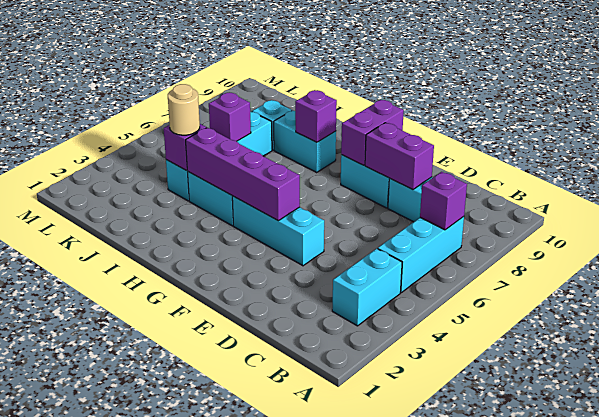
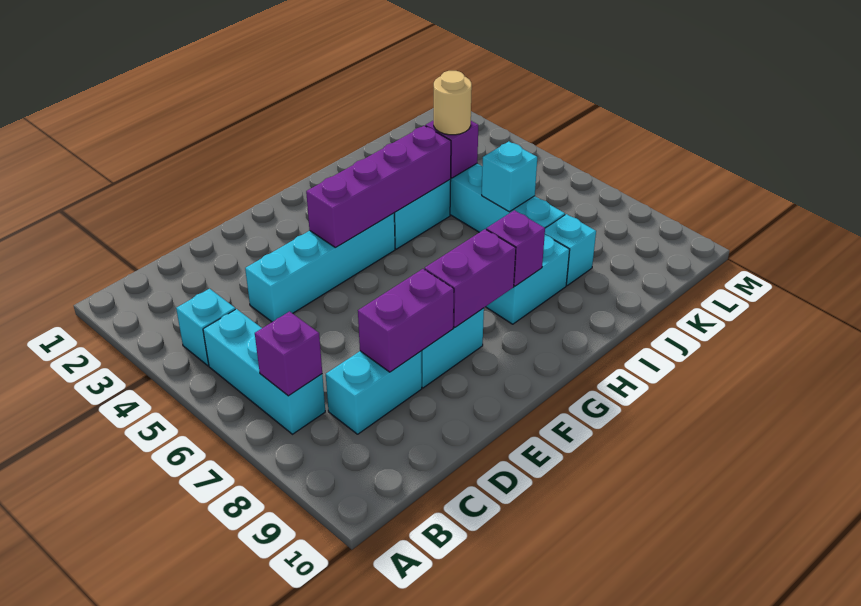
cyan 1x2 brick [332,249,402,326] -> cyan 1x1 brick [176,289,235,366]
cyan 1x3 brick [232,196,324,266] -> cyan 1x4 brick [245,213,395,322]
purple 1x2 brick [341,100,404,165] -> purple 1x2 brick turned to [425,229,516,327]
purple 1x1 brick [209,93,251,141] -> cyan 1x1 brick [482,142,537,212]

